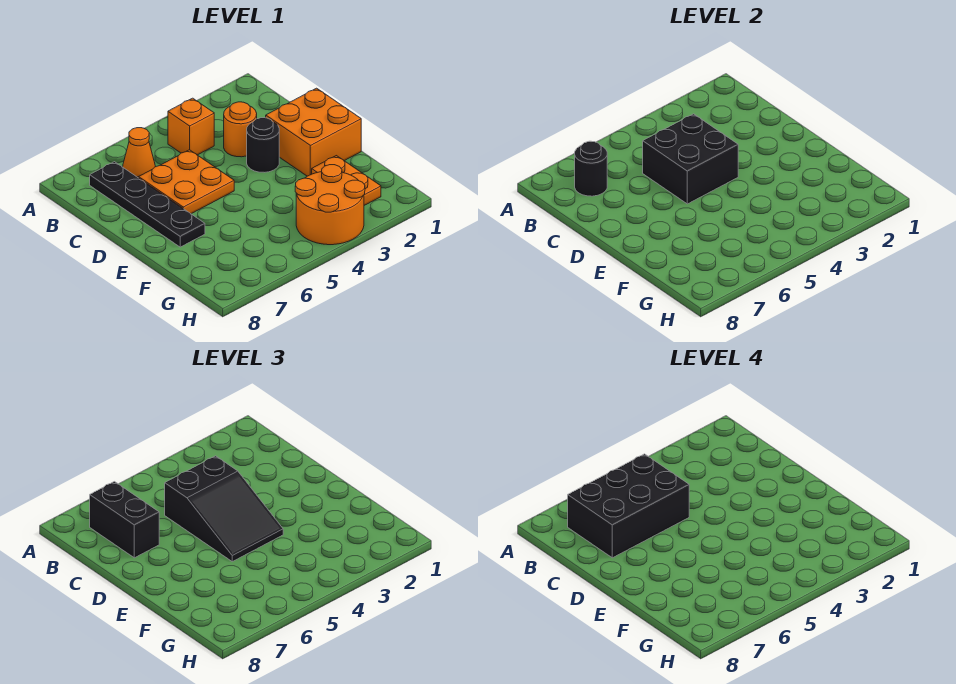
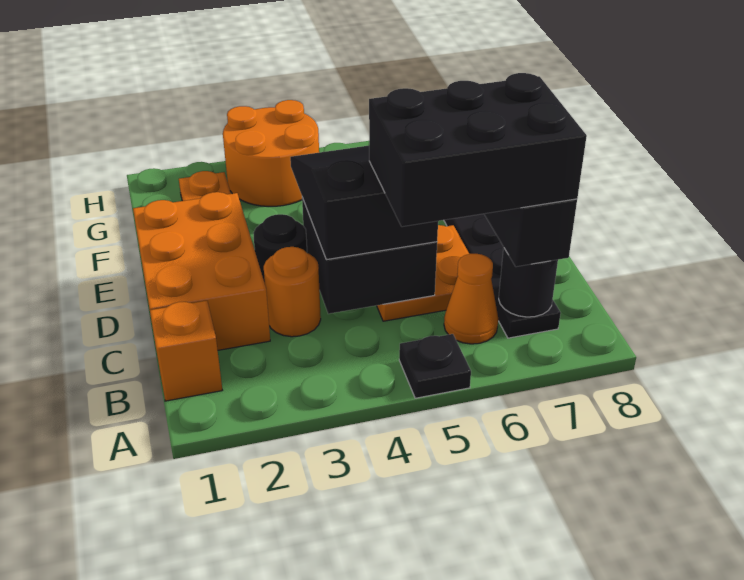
none -> black 1x1 plate [399,334,471,398]
orange 1x1 brick [168,98,214,155] -> orange 1x1 brick moved to [150,301,222,401]
orange 2x2 brick [266,88,361,176] -> orange 2x3 brick [133,192,270,350]

